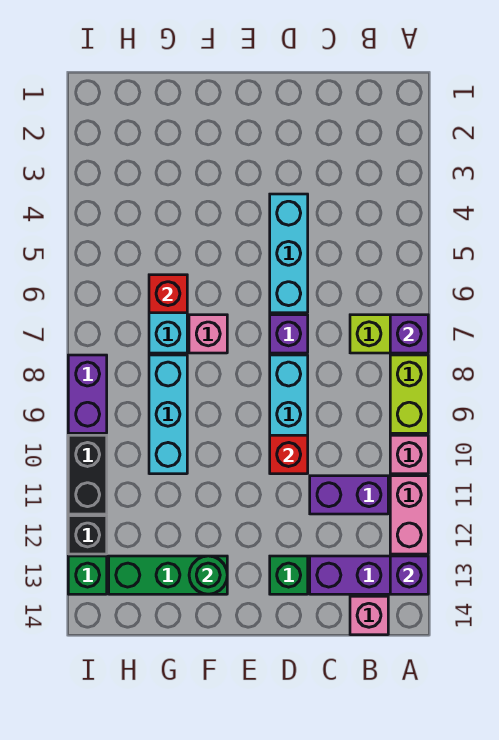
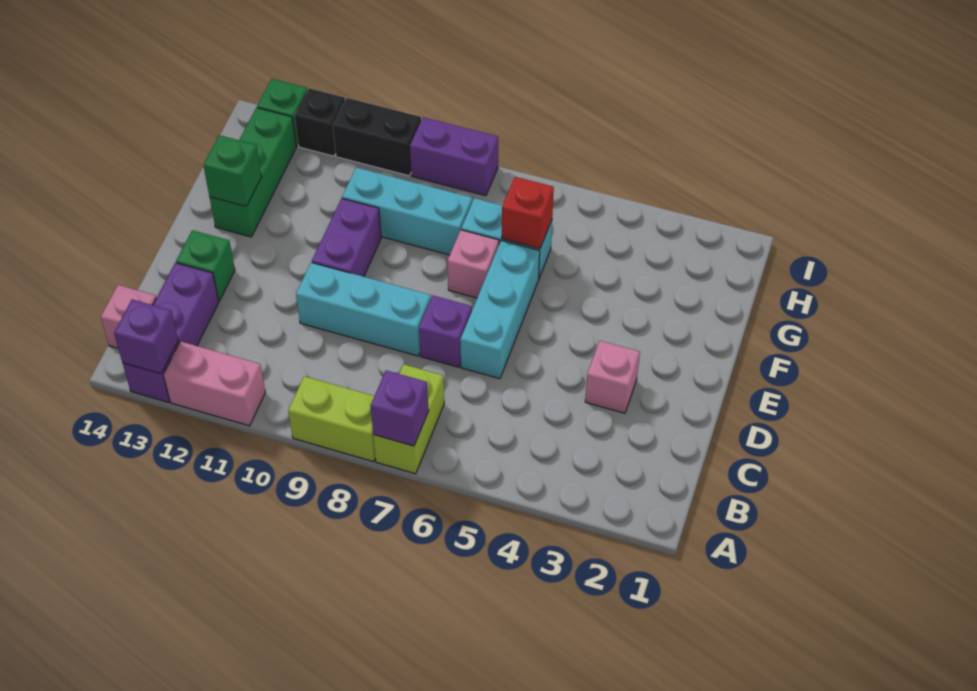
pink 1x1 brick [390,435,428,474] -> pink 1x1 brick moved to [585,341,640,413]
purple 1x2 brick [310,476,388,514] -> purple 1x2 brick moved to [312,198,381,277]
cyan 1x3 brick [270,194,308,313] -> cyan 1x3 brick turned to [460,241,540,379]
red 1x1 brick [270,435,308,474] -> none
green 1x1 round brick [189,556,227,594] -> green 1x1 brick [203,135,261,206]

